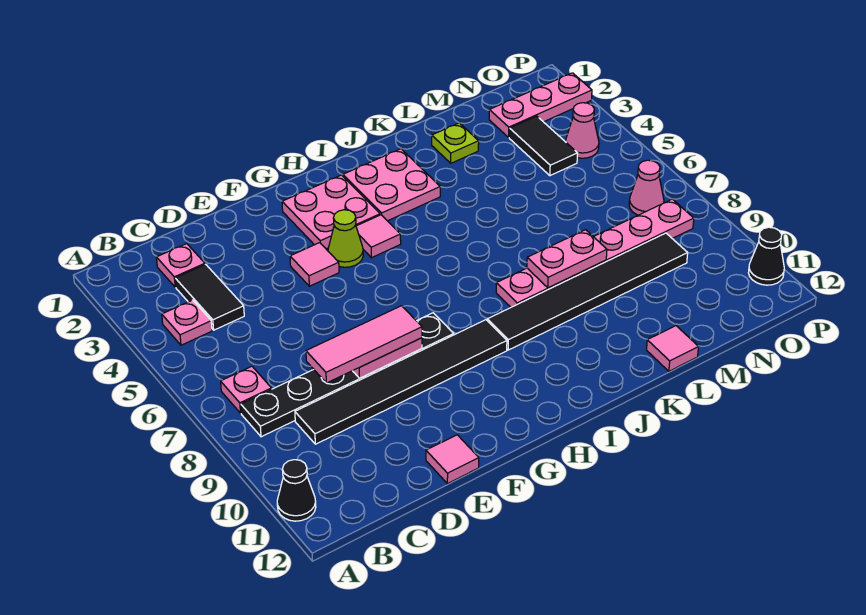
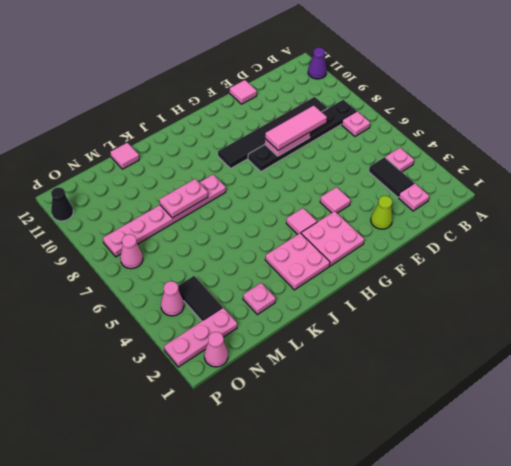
black 1x1 cone [277,460,316,521] -> purple 1x1 cone [308,48,327,79]
lime 1x1 cone [328,210,363,267] -> lime 1x1 cone moved to [371,196,393,229]
black 1x6 tile [487,233,688,350] -> none
lime 1x1 plate [432,123,479,163] -> pink 1x1 plate [243,283,276,315]
none -> pink 1x1 cone [204,332,228,367]

